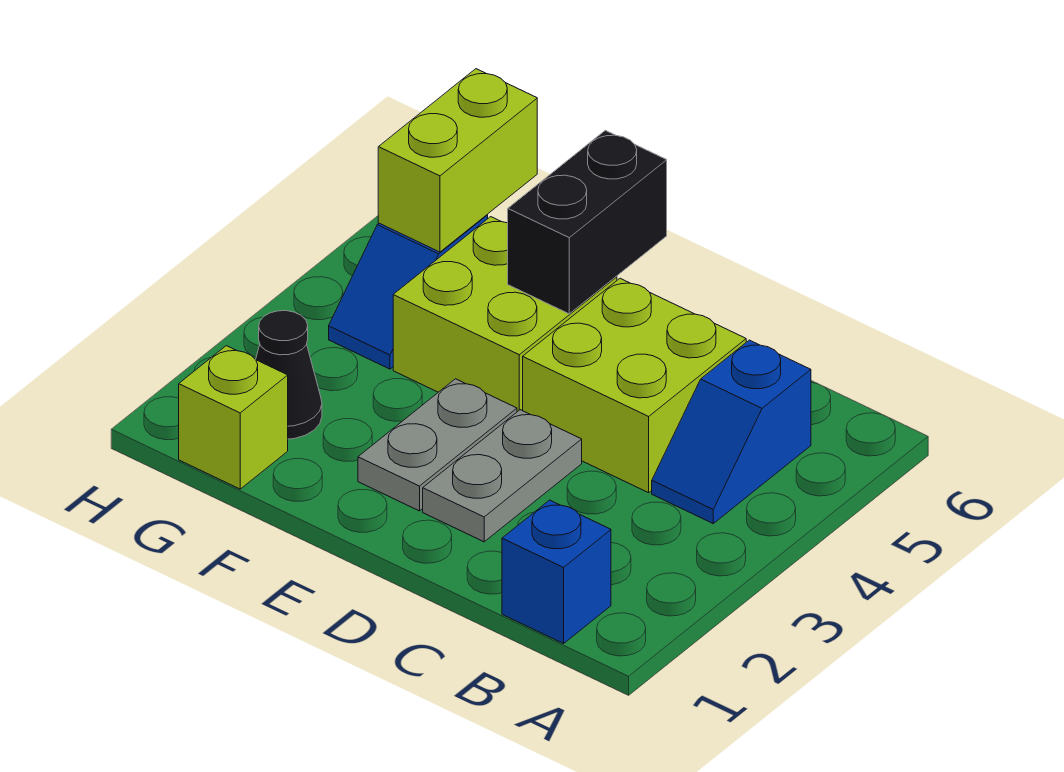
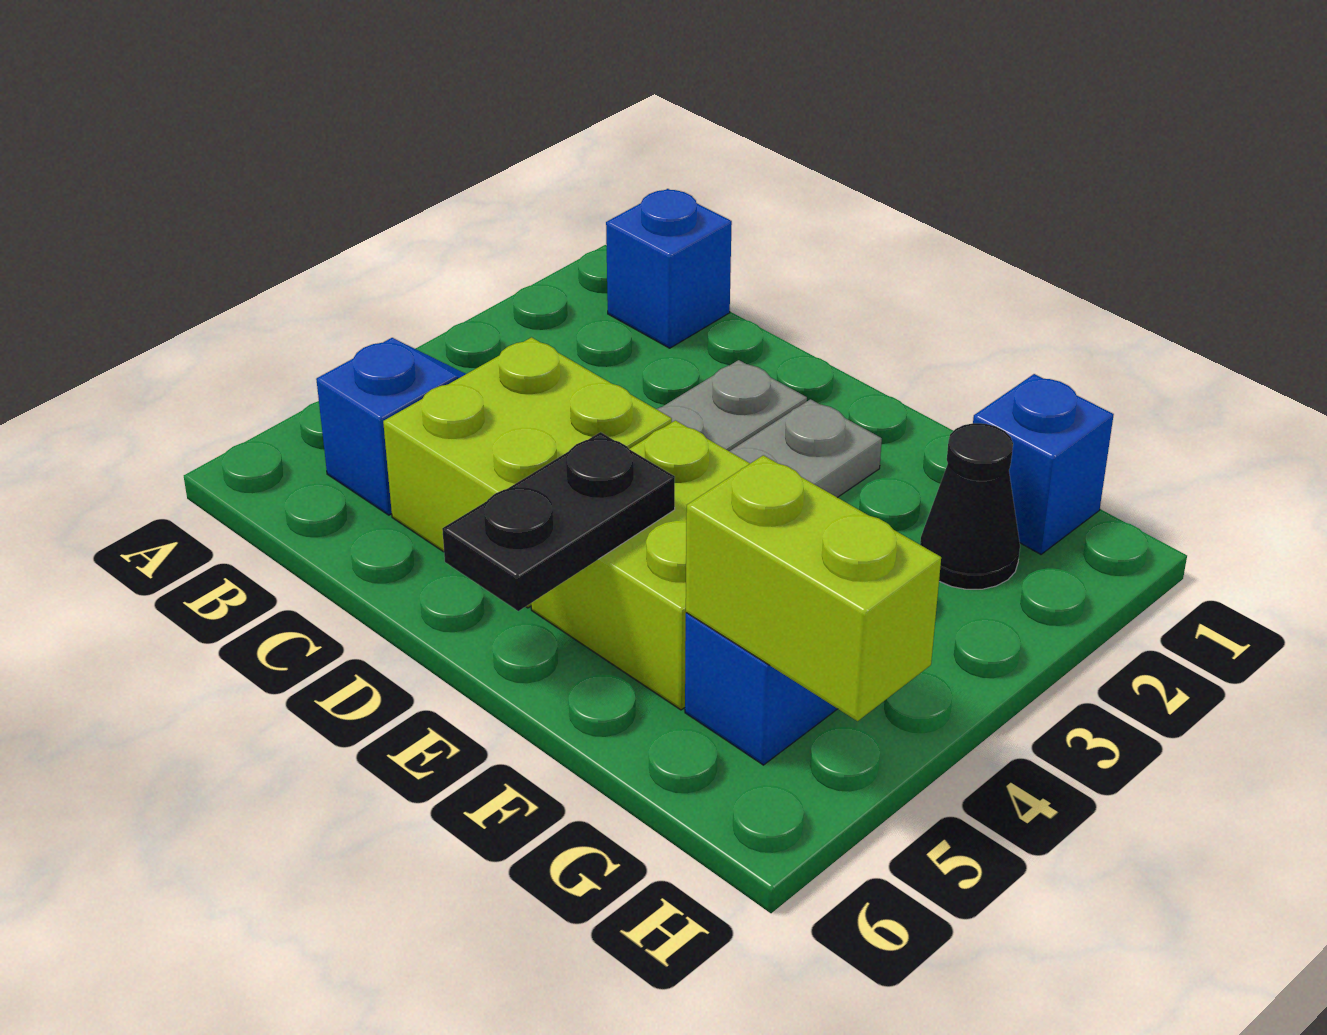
black 1x2 brick [508,130,667,314] -> black 1x2 plate [442,432,675,611]
lime 1x1 brick [179,346,288,489] -> blue 1x1 brick [973,374,1114,554]
lime 1x2 brick [378,69,537,252] -> lime 1x2 brick turned to [686,455,941,721]

